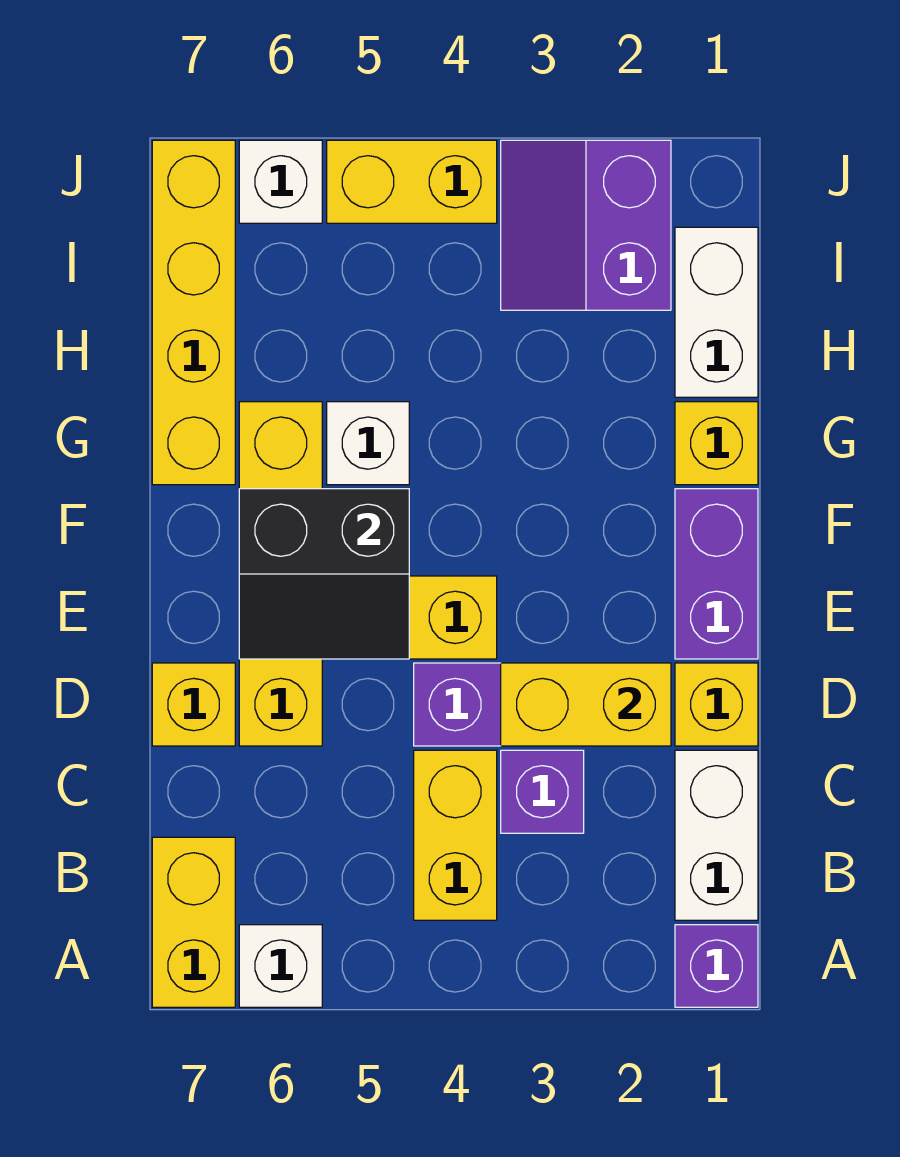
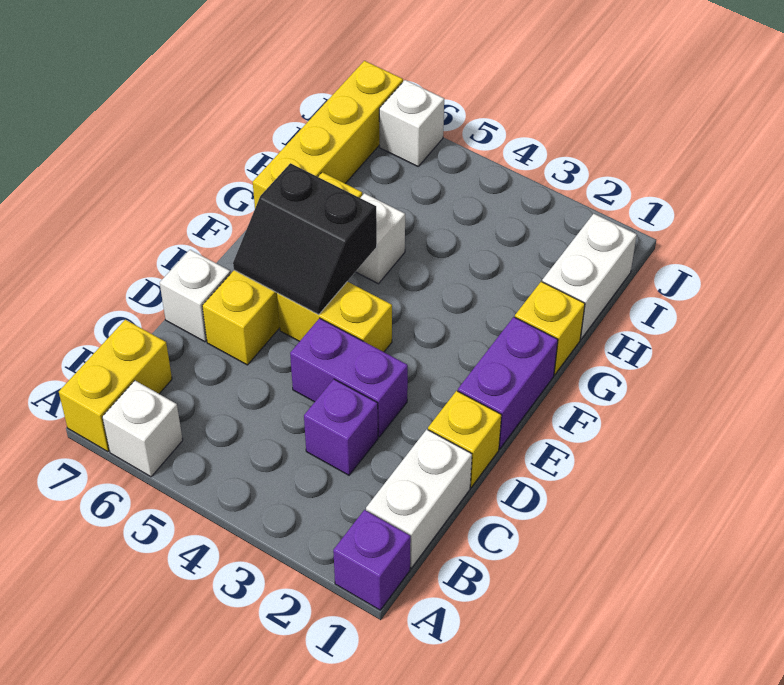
yellow 1x2 brick [414,750,497,920] -> none
yellow 1x2 brick [501,663,671,746] -> none
yellow 1x1 brick [152,663,235,746] -> white 1x1 brick [160,250,231,342]
purple 2x2 slope [501,140,671,310] -> none
yellow 1x2 brick [327,140,497,223] -> none

